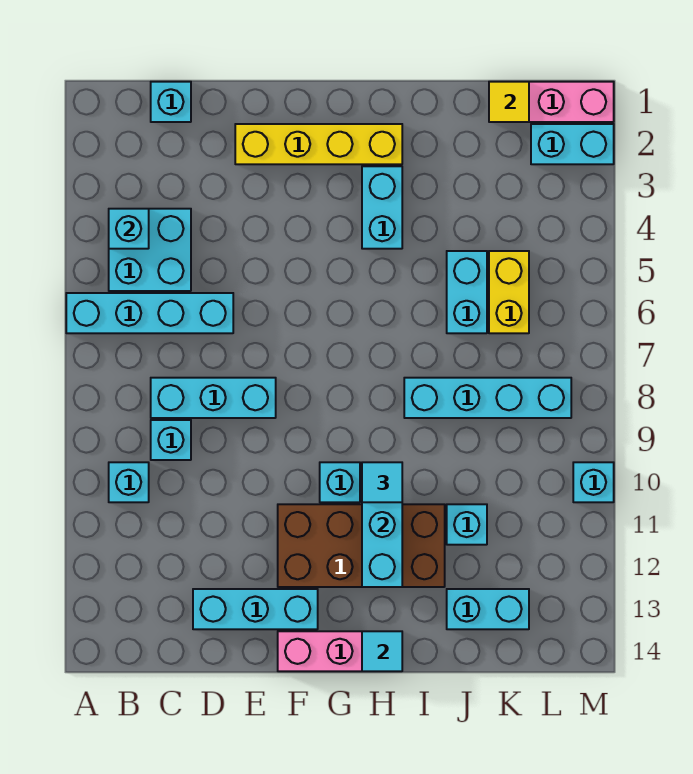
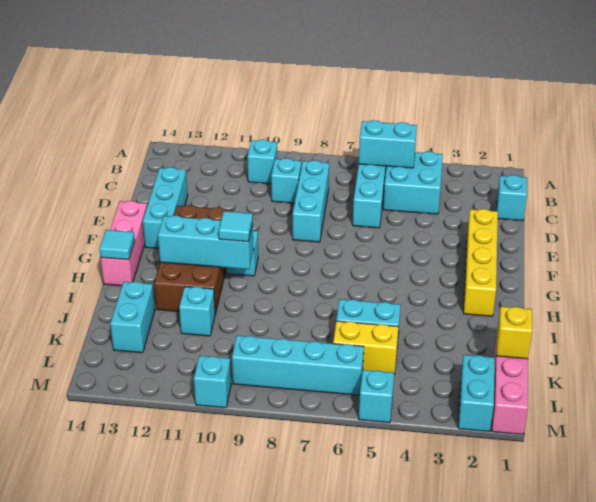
cyan 1x1 brick [109,209,149,249] -> cyan 1x1 brick moved to [359,370,394,423]
cyan 1x2 brick [362,166,402,249] -> cyan 1x2 brick moved to [359,120,417,168]
cyan 1x4 brick [404,378,571,418] -> cyan 1x4 brick turned to [232,335,364,395]
yellow 1x1 tile [489,82,529,122] -> yellow 1x1 brick [496,307,532,359]

